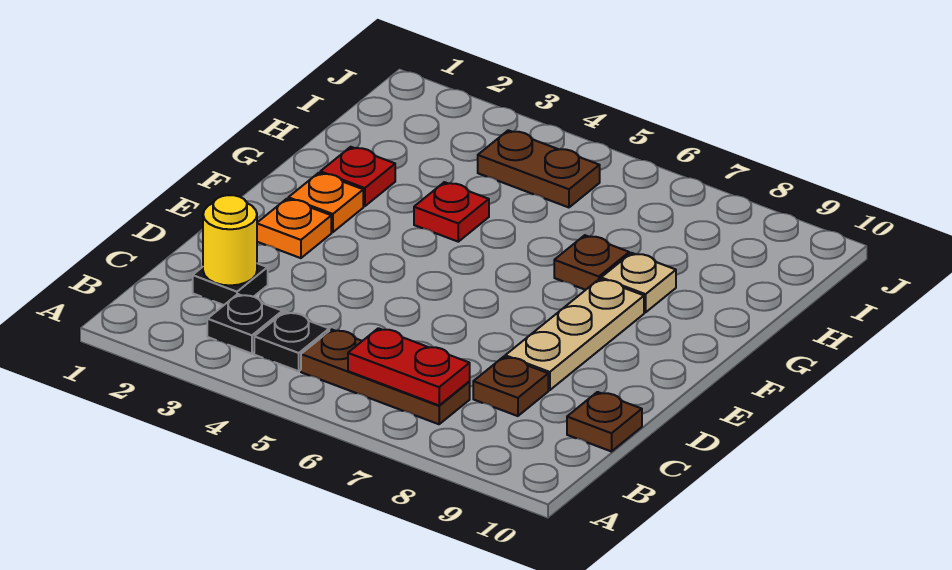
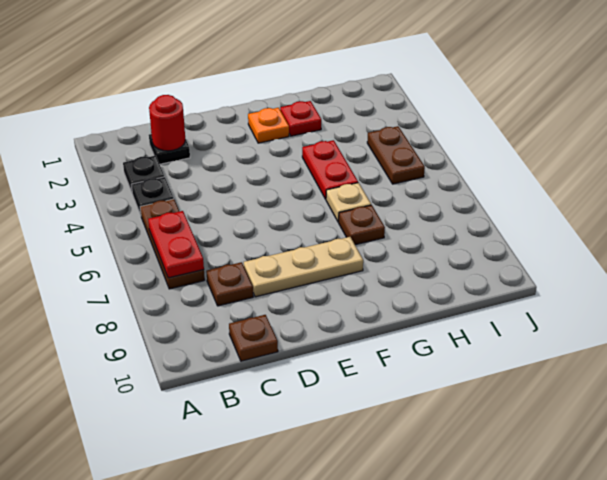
yellow 1x1 round brick [203,195,257,285] -> red 1x1 round brick [149,95,185,151]
orange 1x1 plate [257,199,331,258] -> none
red 1x1 plate [414,182,489,242] -> red 1x2 plate [302,140,358,199]
tan 1x1 plate [601,253,676,312] -> tan 1x1 plate moved to [326,183,371,222]

